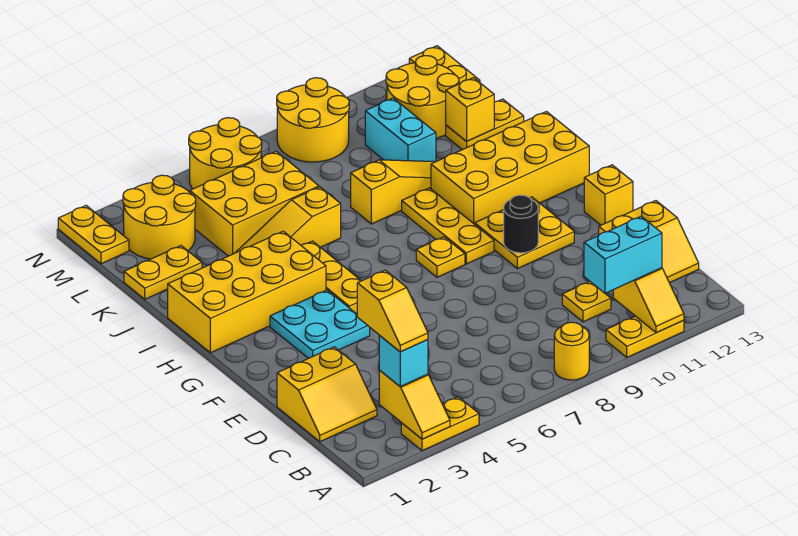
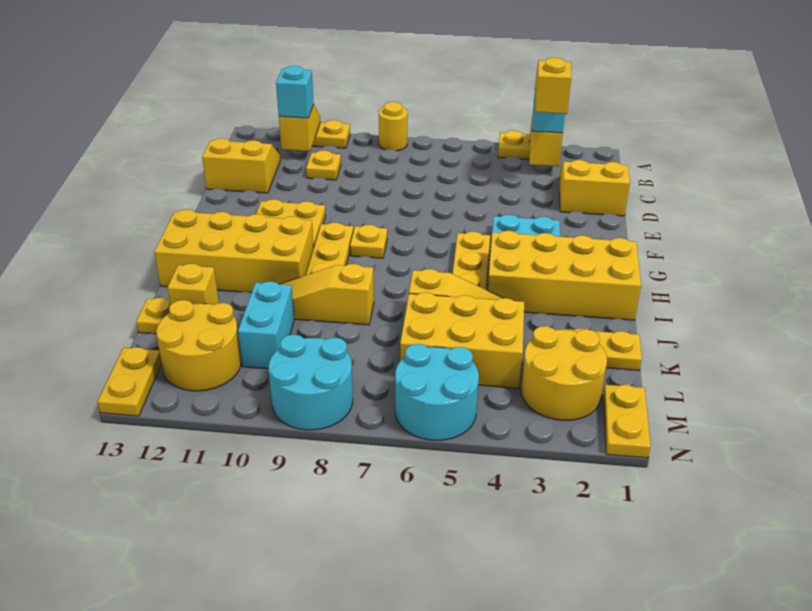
cyan 1x2 brick [584,216,662,293] -> cyan 1x1 brick [276,66,314,118]
black 1x1 round brick [504,195,538,253] -> none
yellow 1x1 brick [584,165,633,225] -> none
yellow 2x2 round brick [189,118,262,189] -> cyan 2x2 round brick [395,344,479,440]
yellow 2x2 round brick [277,78,349,162] -> cyan 2x2 round brick [269,335,353,430]

